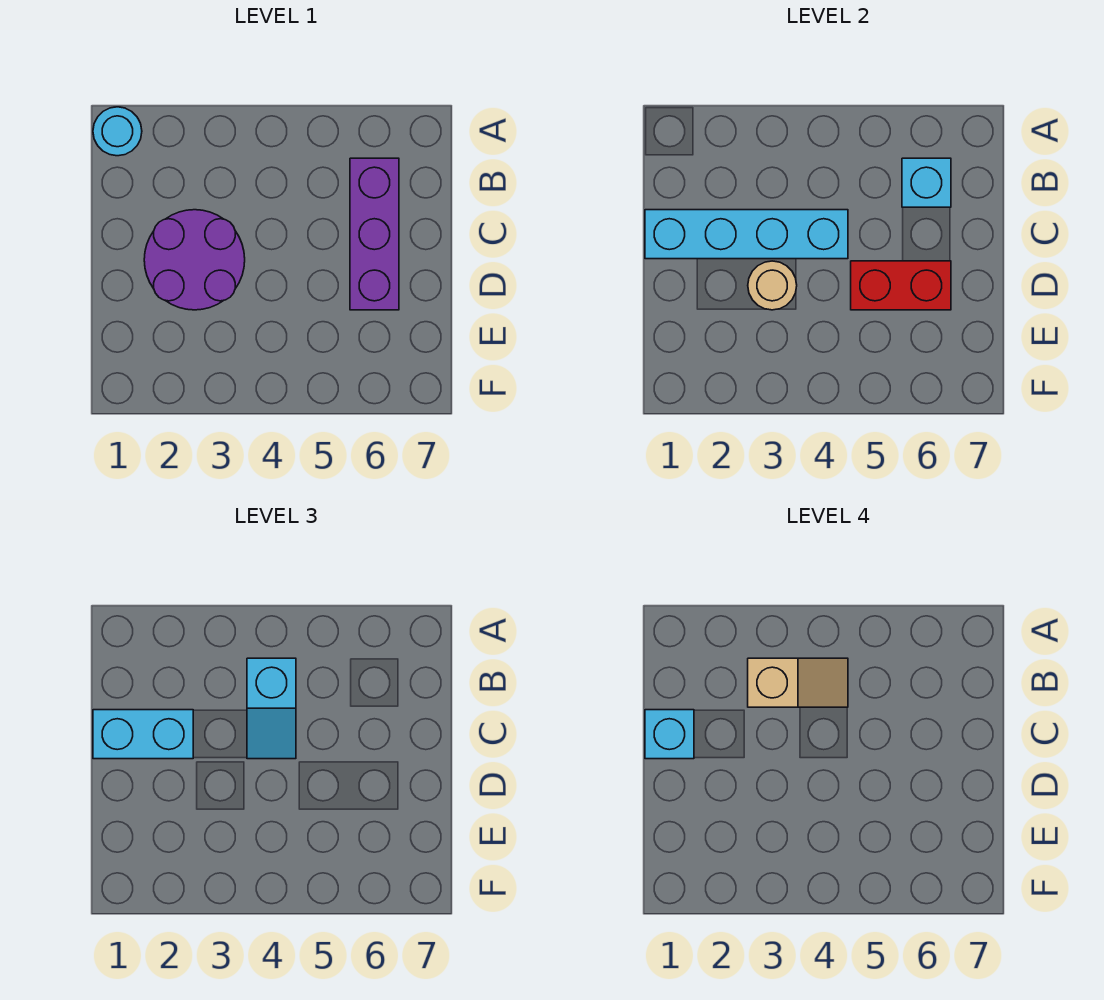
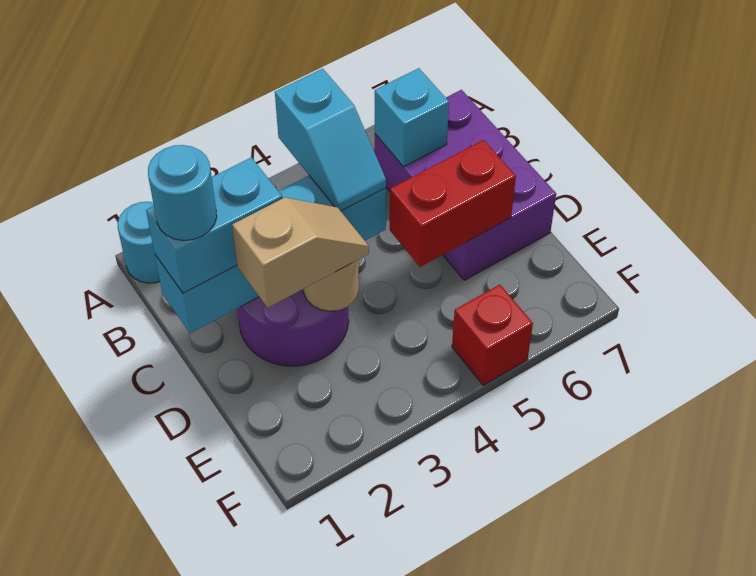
tan 1x2 slope [748,658,848,707] -> tan 1x2 slope moved to [232,197,369,308]
purple 1x3 brick [350,158,399,310] -> purple 2x3 brick [375,90,556,280]
cyan 1x1 brick [645,710,694,759] -> cyan 1x1 round brick [148,145,217,241]
none -> red 1x1 brick [452,285,533,385]

